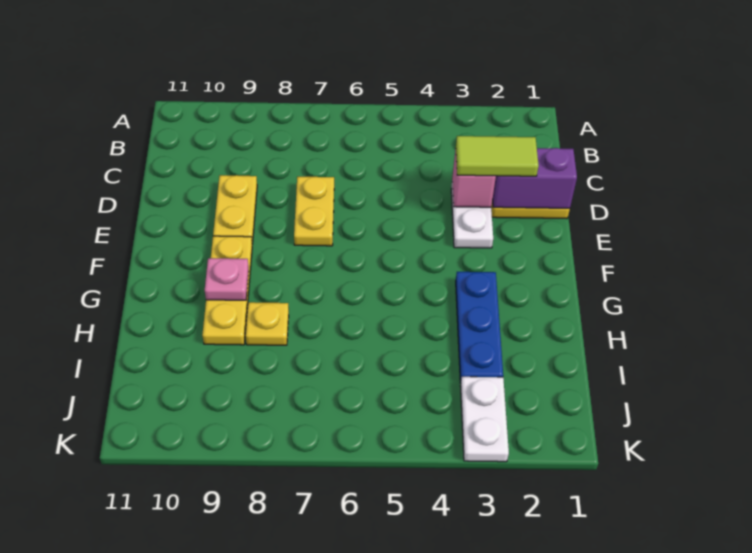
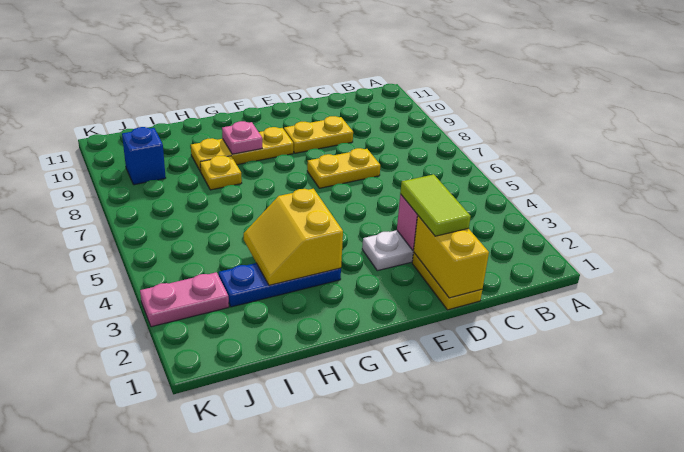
purple 1x2 brick [493,148,577,208] -> yellow 1x2 brick [413,216,489,298]
none -> yellow 2x2 slope [244,189,343,285]
white 1x2 plate [460,377,509,462] -> pink 1x2 plate [140,272,229,327]
none -> blue 1x1 brick [122,127,166,185]

